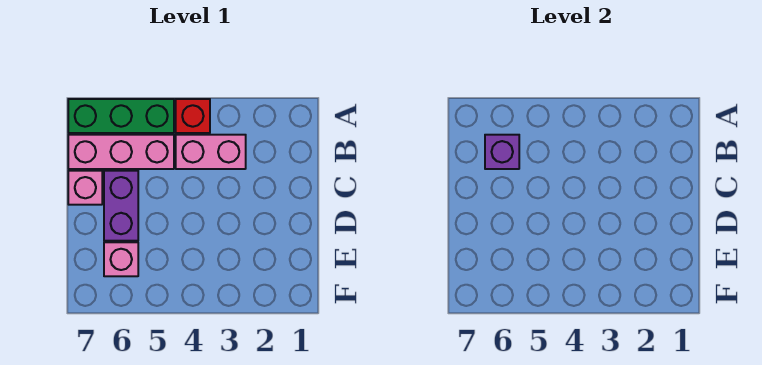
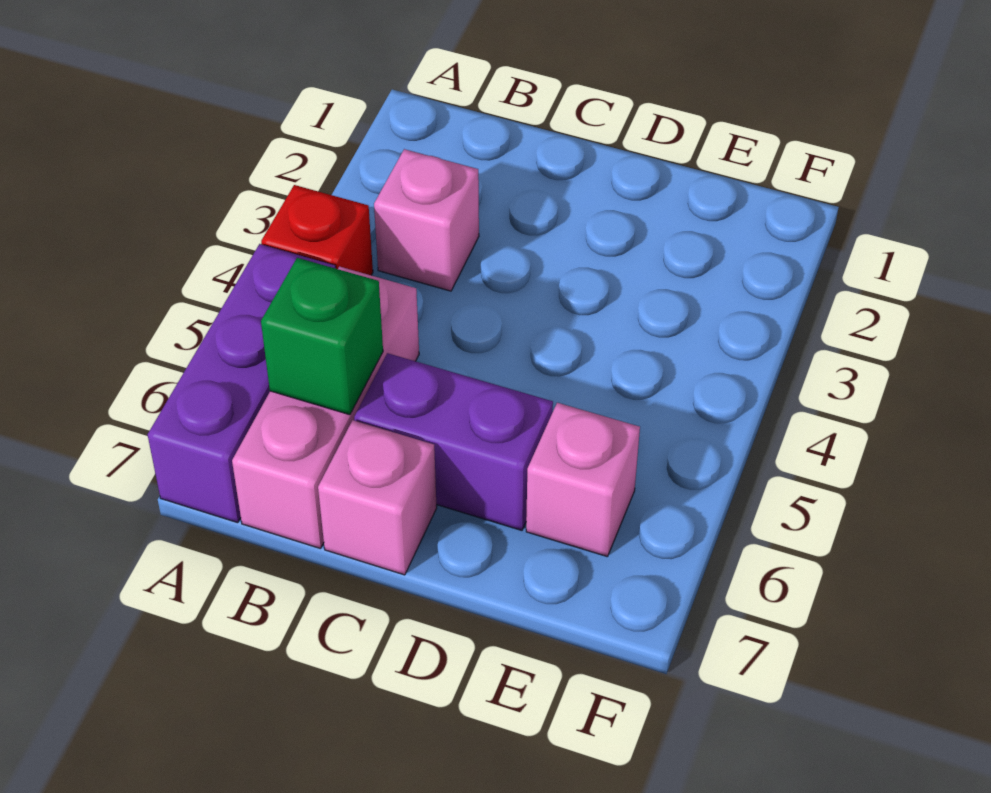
green 1x3 brick [68,99,174,133] -> purple 1x3 brick [148,244,336,523]
pink 1x2 brick [176,135,246,169] -> pink 1x1 brick [374,149,479,291]
purple 1x1 brick [485,135,519,169] -> green 1x1 brick [261,258,383,415]

